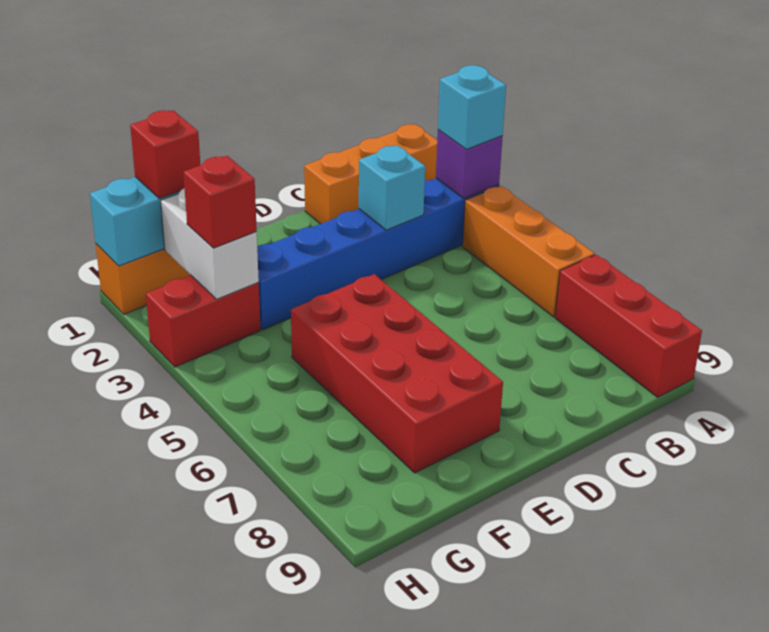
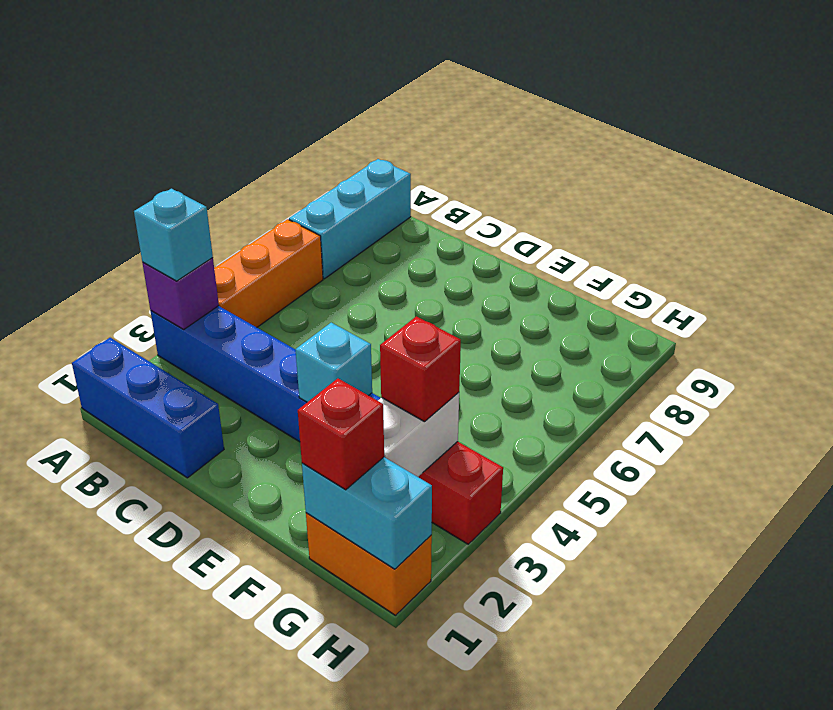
orange 1x3 brick [304,124,437,224] -> blue 1x3 brick [72,338,224,478]
red 1x3 brick [555,255,702,397] -> cyan 1x3 brick [289,159,411,279]
cyan 1x1 brick [359,145,425,230] -> cyan 1x1 brick moved to [295,323,372,402]
red 2x4 brick [291,274,503,473] -> none

